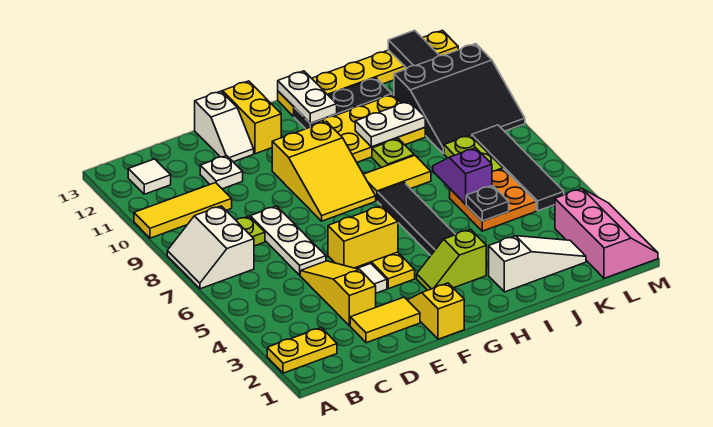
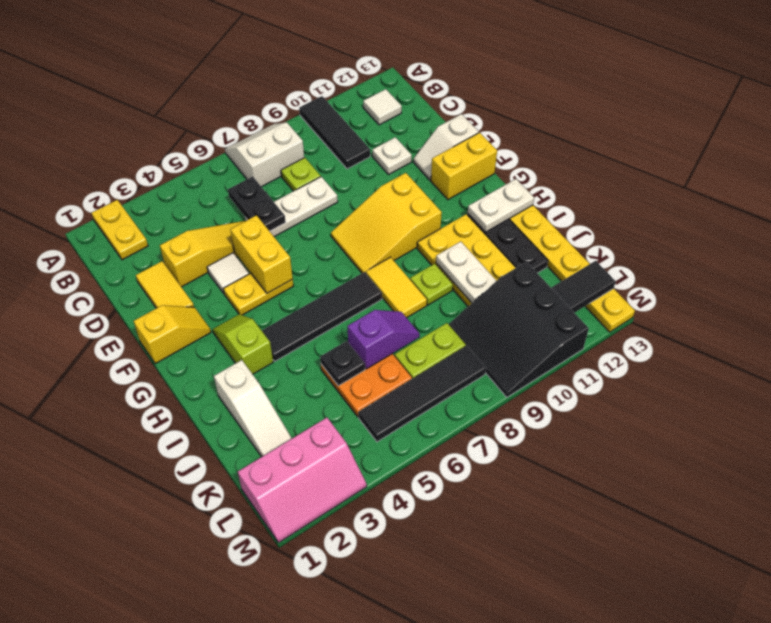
yellow 1x3 tile [134,183,232,238] -> black 1x3 tile [299,96,370,169]
none -> black 1x2 plate [228,177,286,231]

